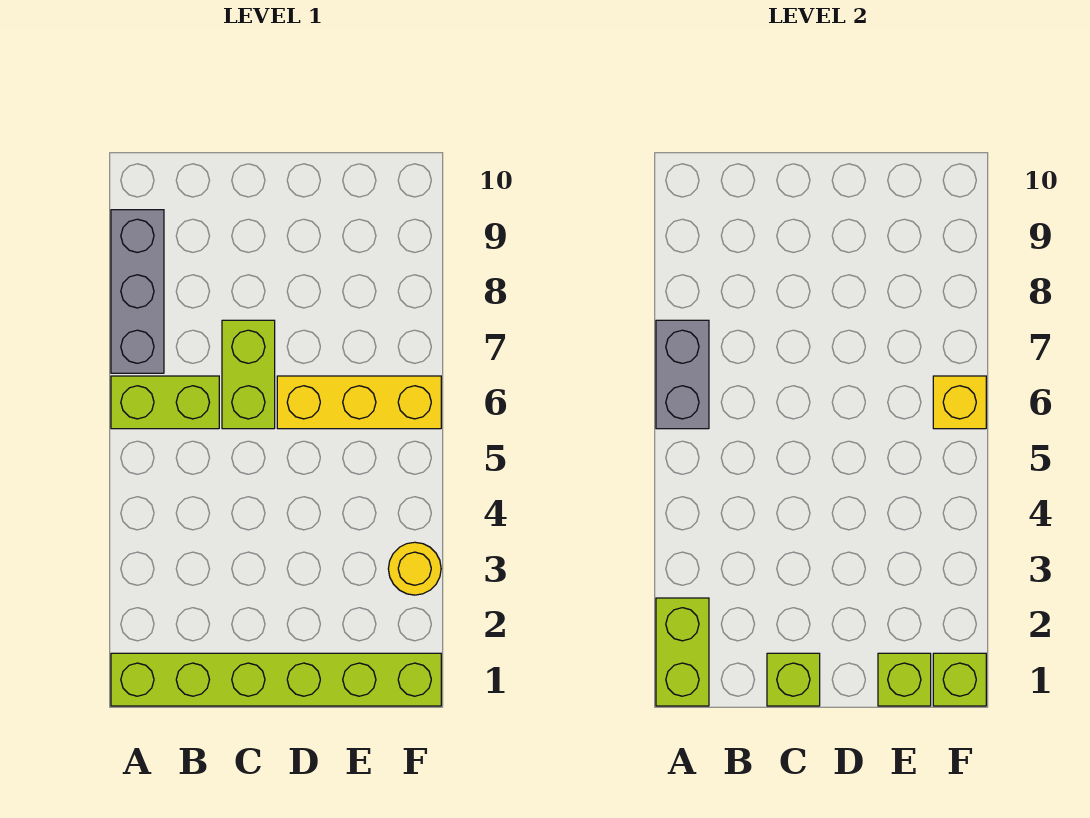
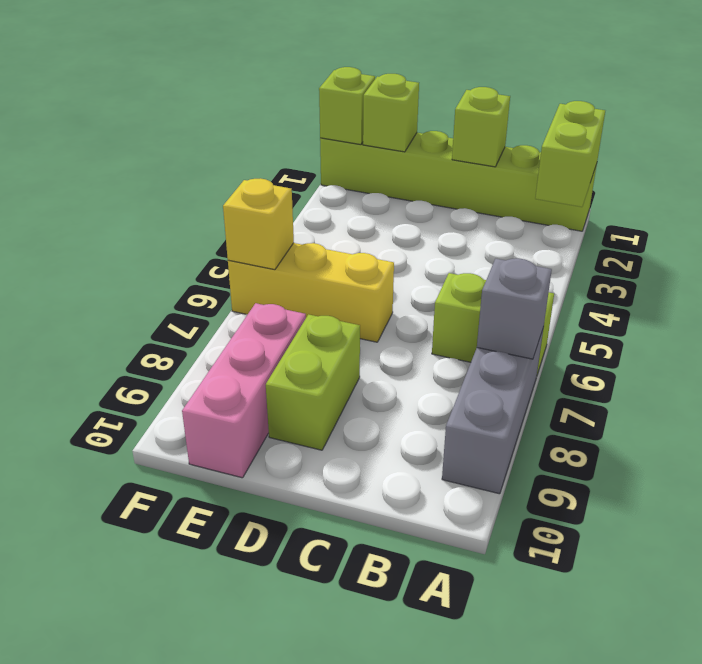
grey 1x2 brick [656,320,709,429] -> grey 1x1 brick [477,258,552,359]
lime 1x2 brick [222,320,275,429] -> lime 1x2 brick moved to [266,314,360,450]
none -> pink 1x3 brick [182,303,306,478]
yellow 1x1 round brick [388,542,441,595] -> none

